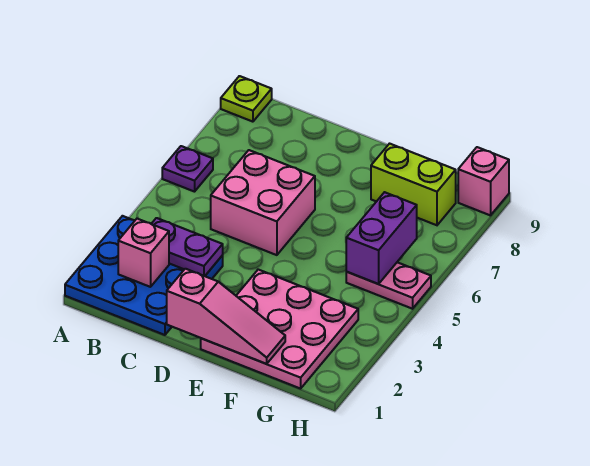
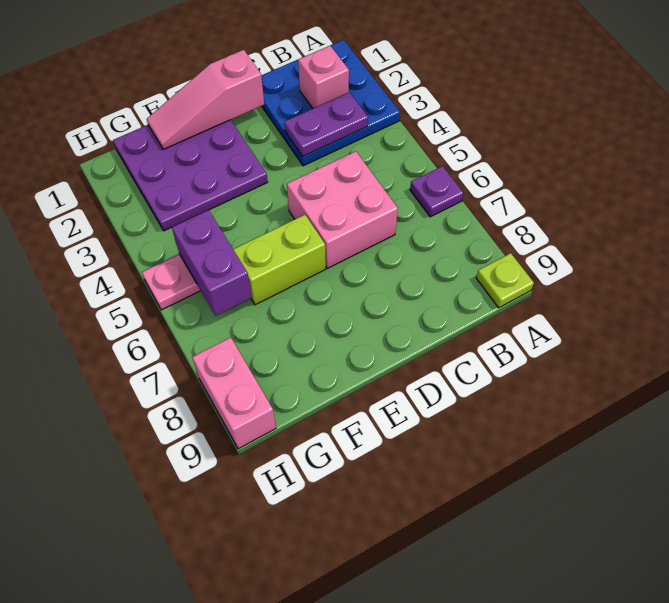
pink 3x3 plate [201,270,358,389] -> purple 3x3 plate [113,120,268,231]
lime 1x2 brick [371,144,456,225] -> lime 1x2 brick moved to [233,215,326,305]
pink 1x1 brick [458,147,509,215] -> pink 1x2 brick [192,337,276,449]

